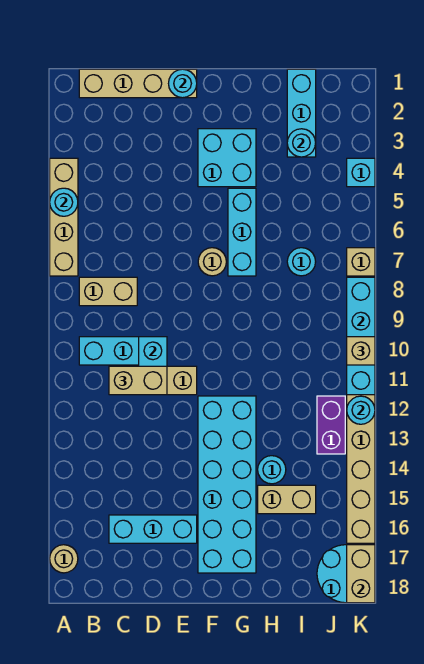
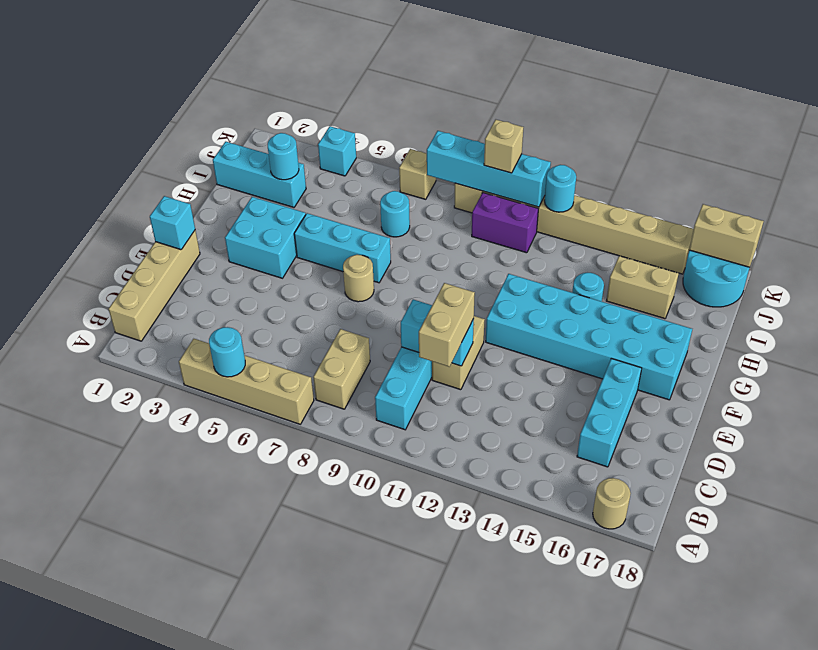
cyan 1x1 round brick [169,69,197,98] -> cyan 1x1 brick [150,196,195,250]
tan 1x2 brick [258,485,316,514] -> tan 1x2 brick turned to [606,256,679,319]
purple 1x2 brick [317,396,345,454] -> purple 1x2 brick moved to [472,193,538,253]

